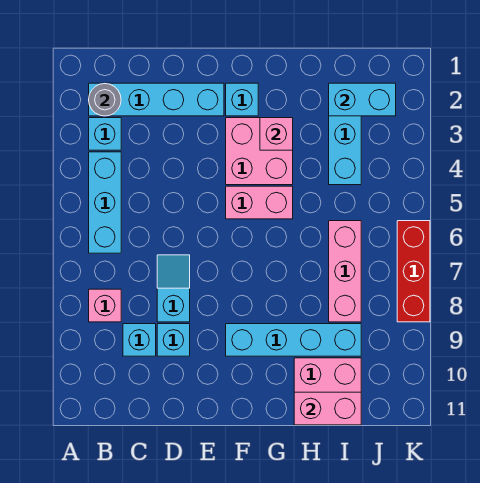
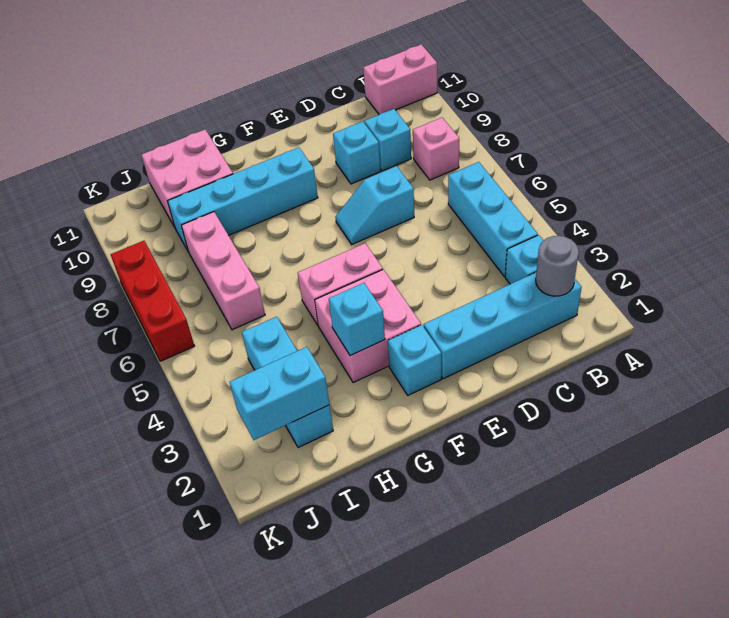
cyan 1x2 slope [157,255,190,322] -> cyan 1x2 slope turned to [335,166,414,244]
pink 1x1 brick [260,118,293,150] -> cyan 1x1 brick [329,283,385,356]
pink 1x2 brick [294,392,361,425] -> pink 1x2 brick moved to [363,44,437,115]

